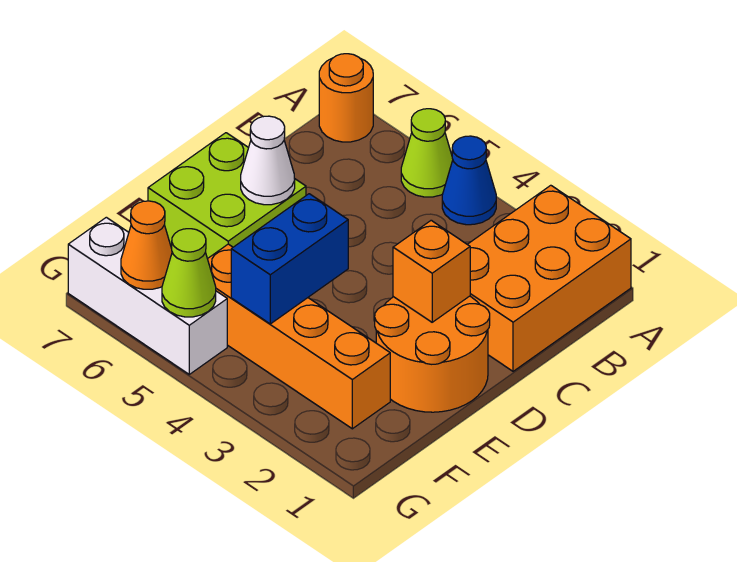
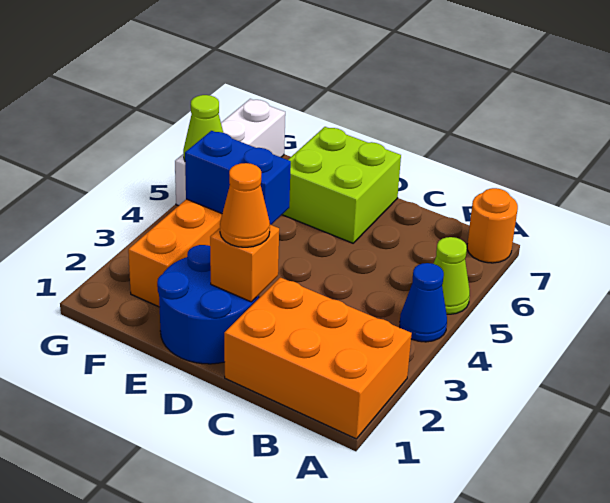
orange 2x2 round brick [375,296,490,412] -> blue 2x2 round brick [157,245,259,364]
white 1x1 cone [241,116,295,205] -> none
orange 1x1 cone [121,201,172,289] -> orange 1x1 cone moved to [220,163,270,247]

